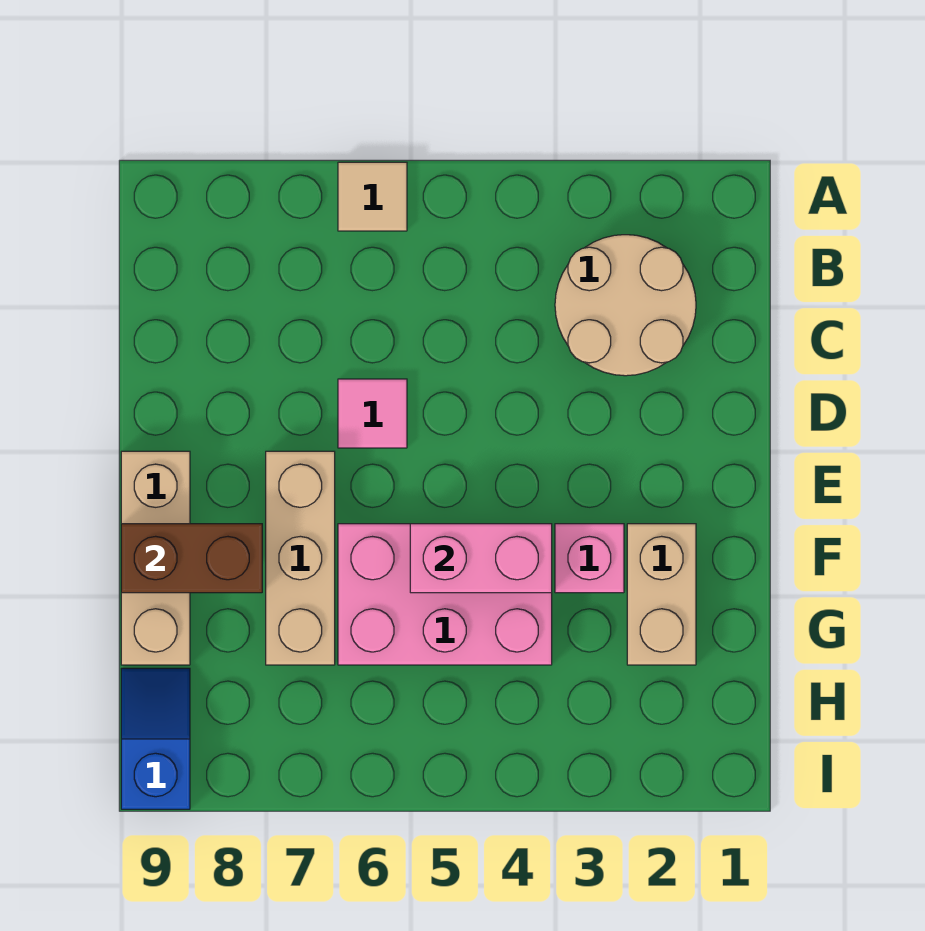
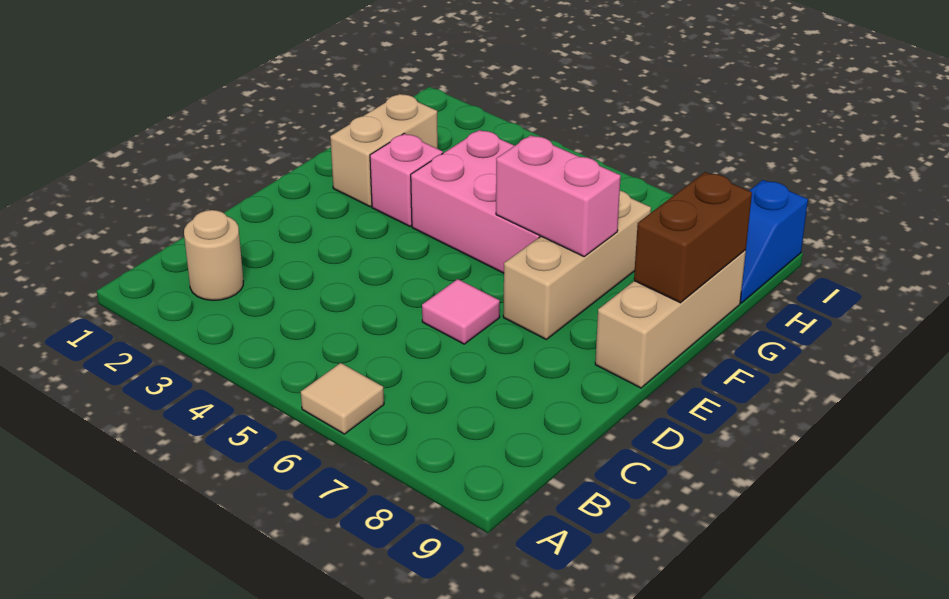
tan 2x2 round brick [555,235,696,376] -> tan 1x1 round brick [184,210,243,300]
pink 1x2 brick [410,524,552,593] -> pink 1x2 brick moved to [496,135,621,256]
brown 1x2 brick [121,524,262,593] -> brown 1x2 brick turned to [634,172,752,303]

